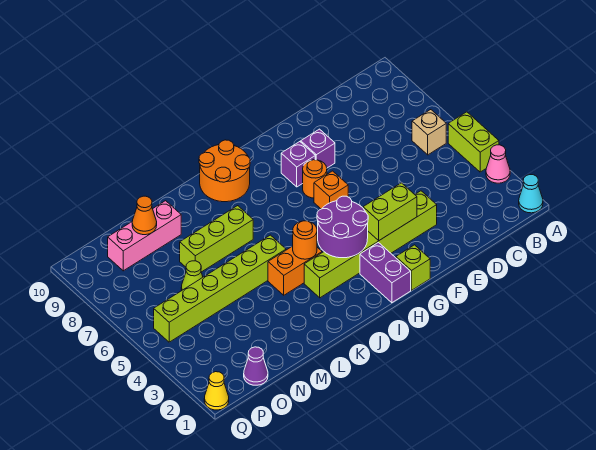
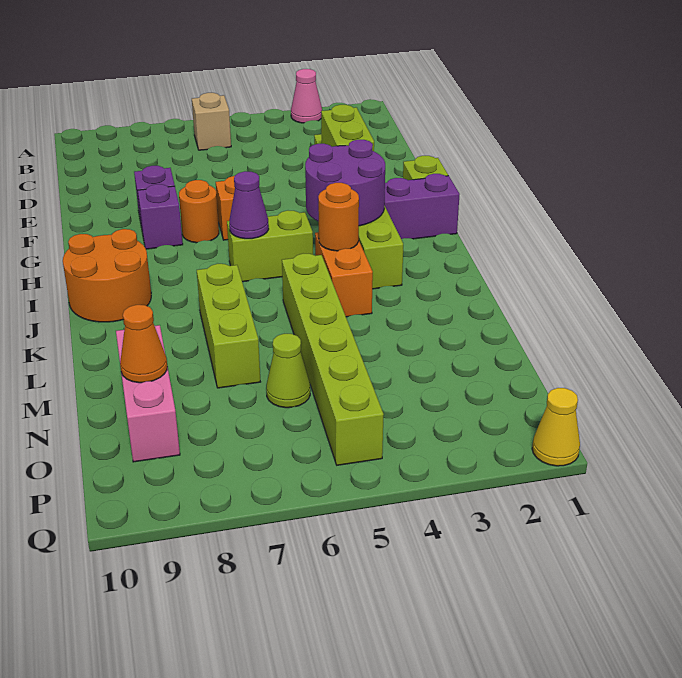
cyan 1x1 cone [519,175,543,213] -> none
lime 1x2 brick [448,112,499,172] -> lime 1x2 brick moved to [227,210,313,282]
purple 1x1 cone [244,347,268,385] -> purple 1x1 cone moved to [229,171,269,239]

